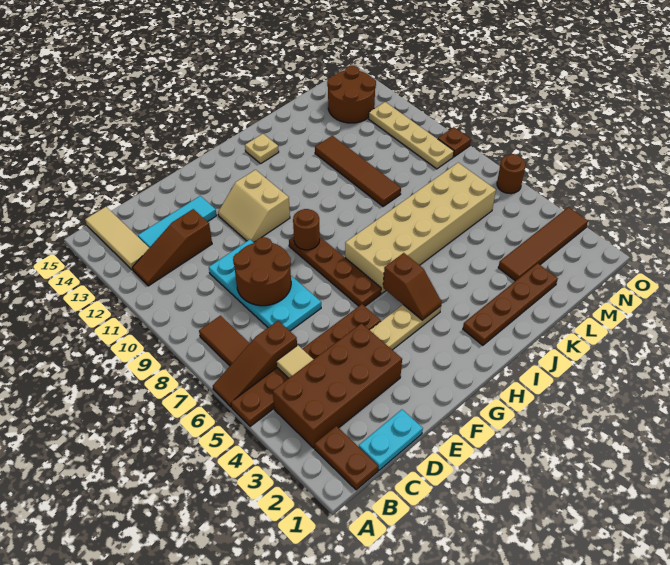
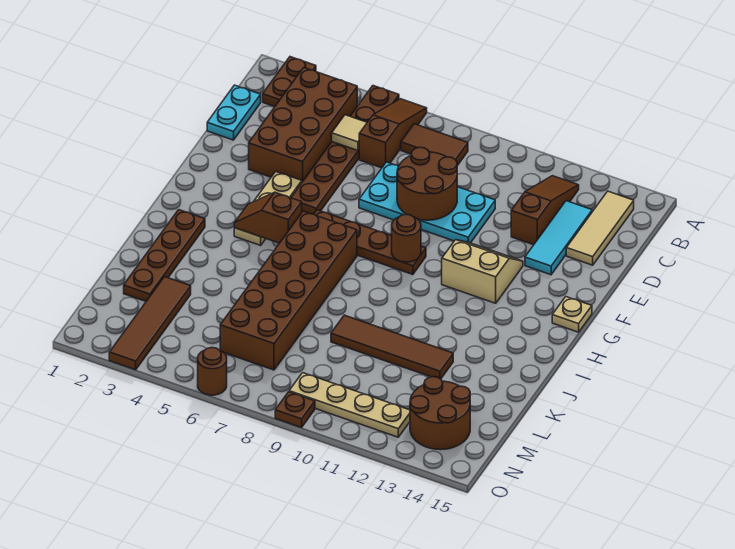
brown 1x2 plate [314,426,378,490] -> brown 1x2 plate turned to [263,57,316,107]
tan 1x3 tile [85,207,149,270] -> tan 1x3 tile turned to [566,191,634,265]
tan 2x6 brick [345,163,496,294] -> brown 2x6 brick [220,211,357,370]
tan 1x1 plate [245,134,279,164] -> tan 1x1 plate moved to [552,297,592,332]

